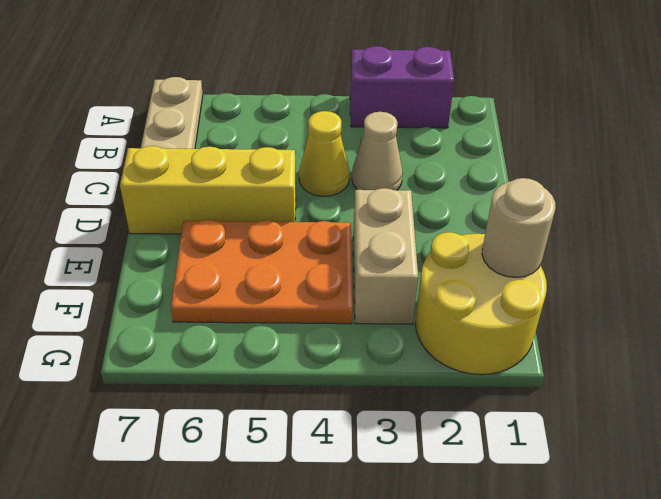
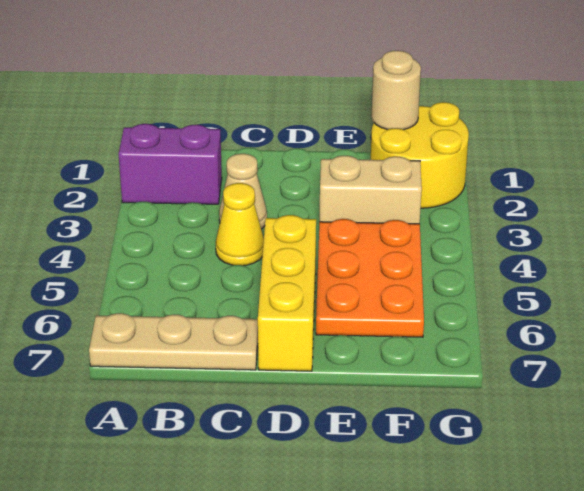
purple 1x2 brick [350,46,454,128] -> purple 1x2 brick turned to [119,124,222,204]

